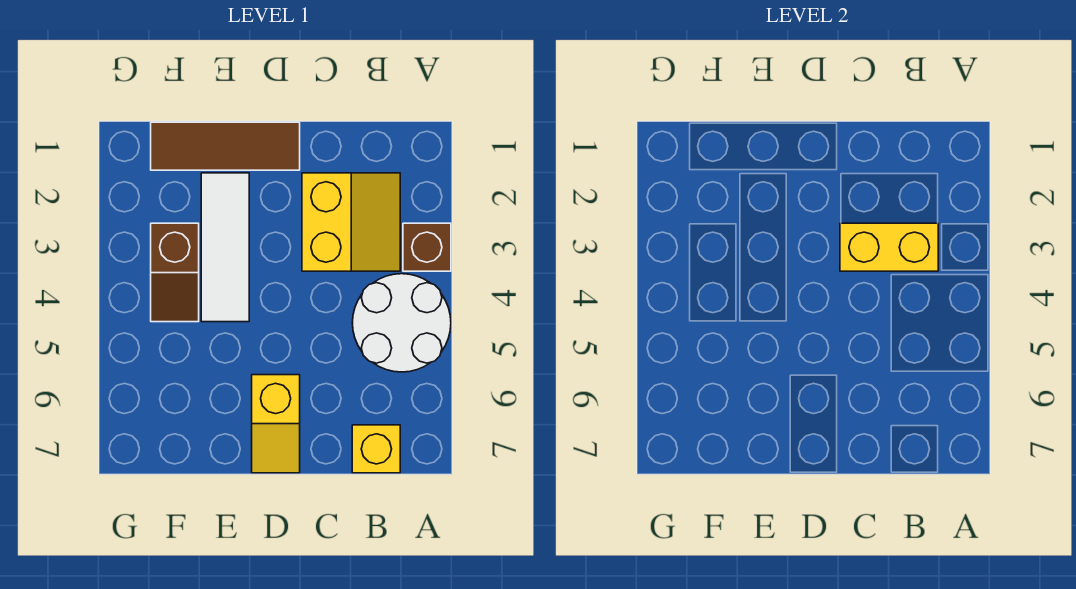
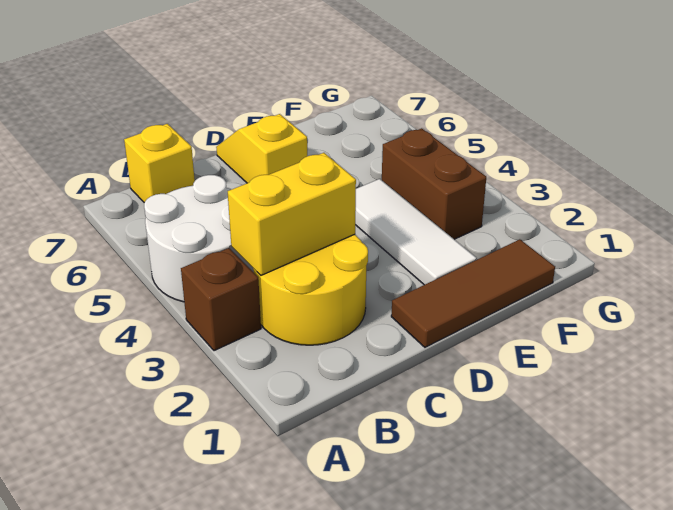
yellow 2x2 slope [302,173,400,271] -> yellow 2x2 round brick [253,234,368,345]
brown 1x2 slope [151,223,199,322] -> brown 1x2 brick [382,128,486,239]

